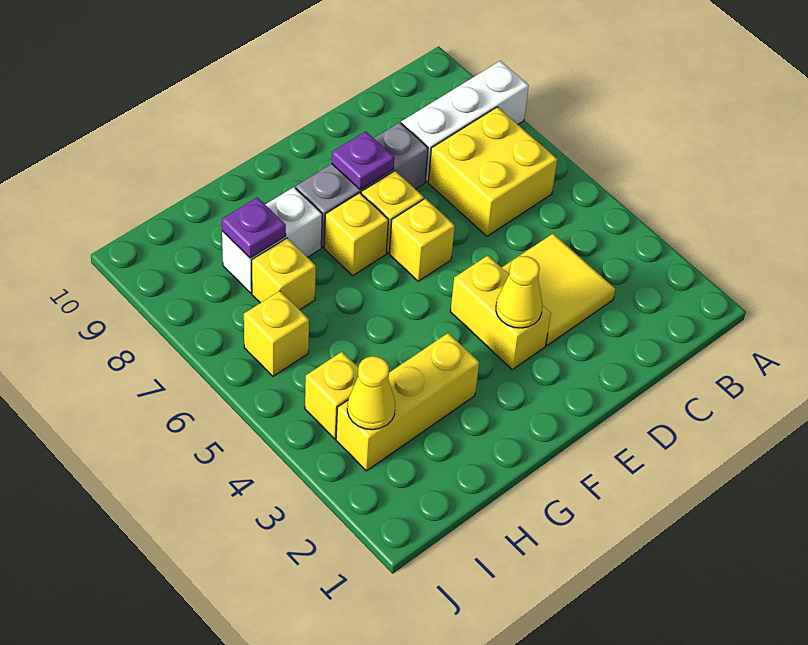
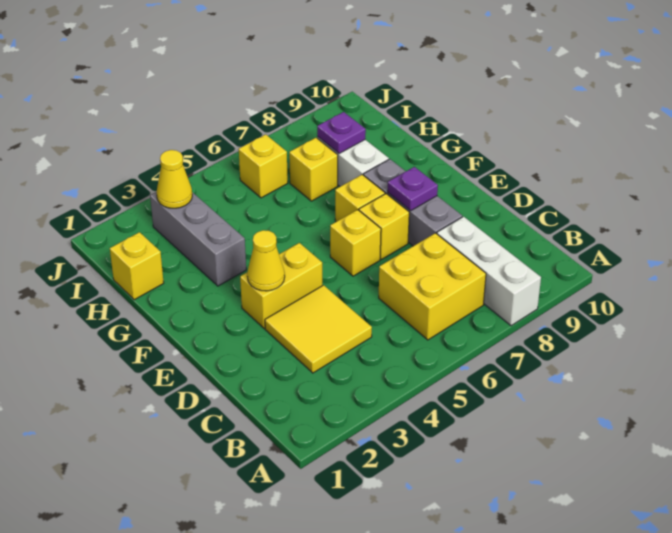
yellow 1x3 brick [336,333,479,471] -> grey 1x3 brick [150,192,246,286]
yellow 1x1 brick [305,352,358,439] -> yellow 1x1 brick moved to [110,232,164,300]

